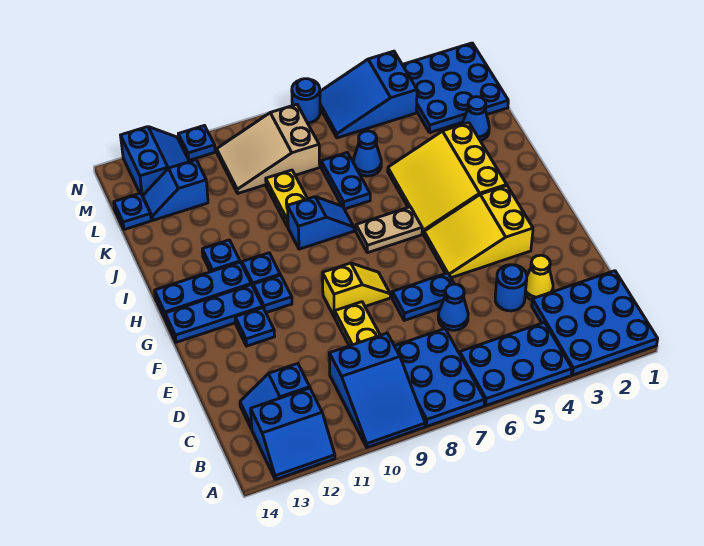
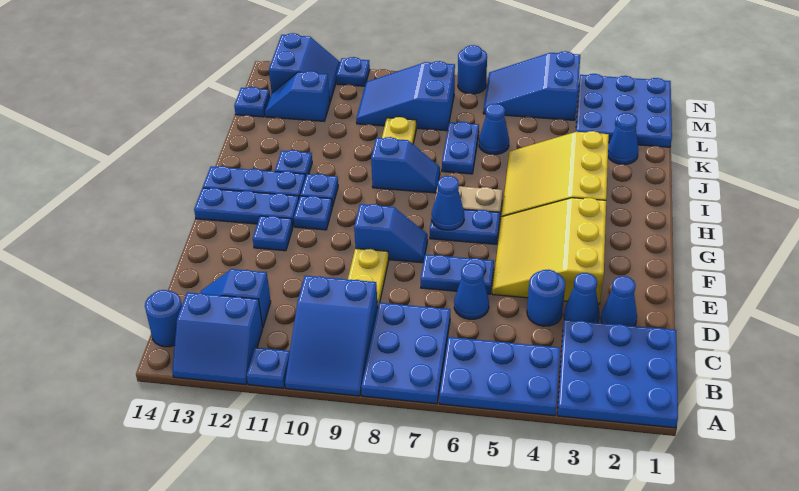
none -> blue 1x1 plate [247,348,290,388]
none -> blue 1x1 round brick [145,290,182,347]
none -> blue 1x1 cone [601,276,637,326]
yellow 1x1 cone [525,255,553,300] -> blue 1x1 cone [564,273,600,323]
yellow 2x3 slope [424,186,533,278] -> yellow 3x3 slope [492,198,606,304]
yellow 1x2 slope [323,263,390,317] -> blue 1x2 slope [354,204,428,263]
none -> blue 1x2 plate [430,209,500,244]
none -> blue 1x1 cone [432,176,464,230]
tan 2x3 slope [217,104,320,193] -> blue 2x3 slope [356,61,455,131]

